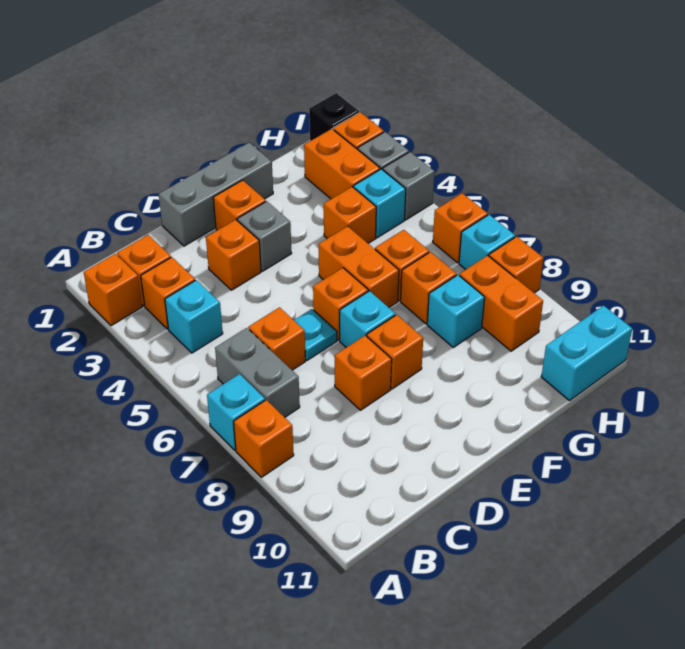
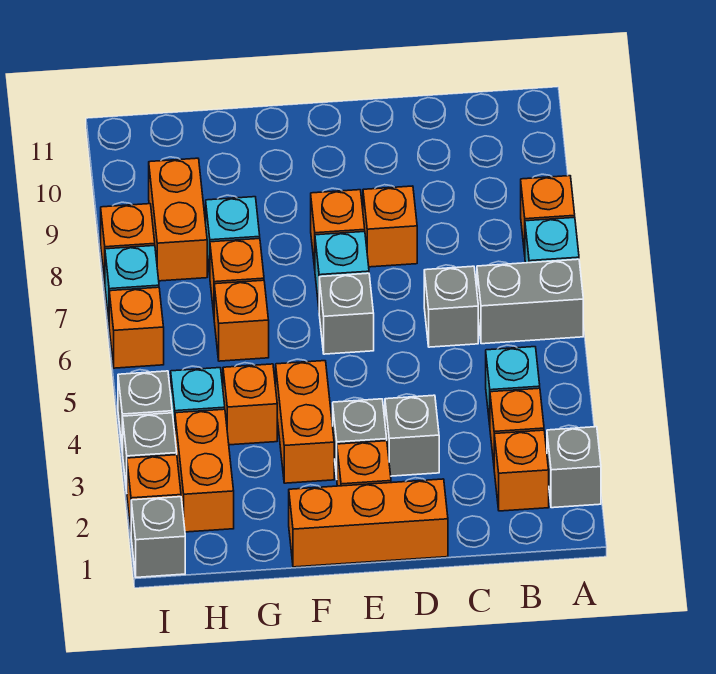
orange 1x1 brick [84,254,142,326] -> grey 1x1 brick [547,427,601,508]
grey 1x2 brick [215,328,300,417] -> grey 1x2 brick turned to [477,259,583,344]
orange 1x1 brick [248,307,305,370] -> grey 1x1 brick [424,266,478,347]
grey 1x3 brick [159,143,273,246] -> orange 1x3 brick [289,479,448,567]
orange 1x1 brick [206,220,261,290] -> grey 1x1 brick [385,395,439,476]
cyan 1x1 plate [294,309,337,360] -> none
orange 1x1 brick [313,268,368,340] -> grey 1x1 brick [319,273,374,354]
orange 1x2 brick [318,226,399,307] -> orange 1x2 brick moved to [276,361,334,483]
cyan 1x2 brick [541,306,632,401] -> none
black 1x1 brick [309,93,359,141] -> grey 1x1 brick [131,497,185,577]

